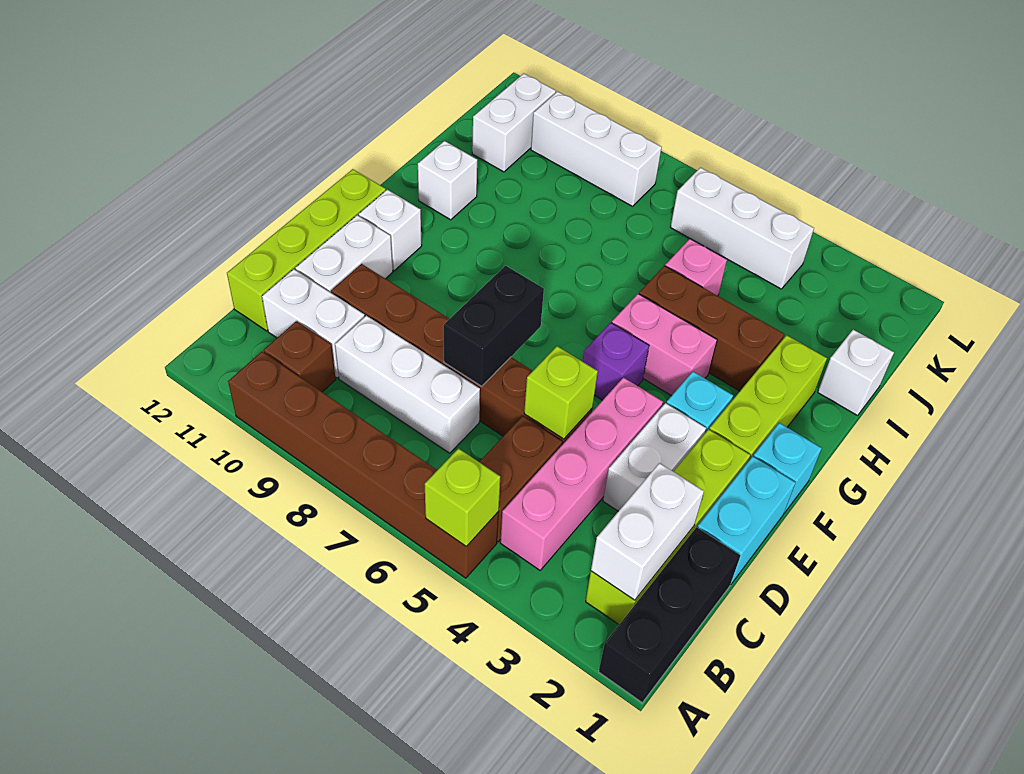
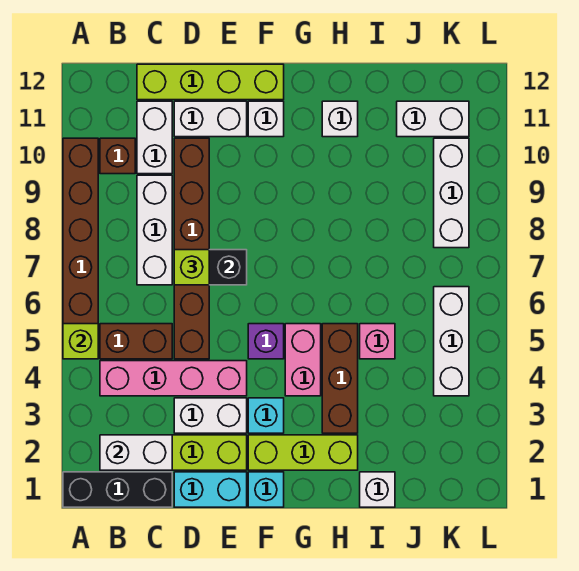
lime 1x1 brick [524,346,598,439] -> lime 1x1 brick moved to [174,250,209,285]

